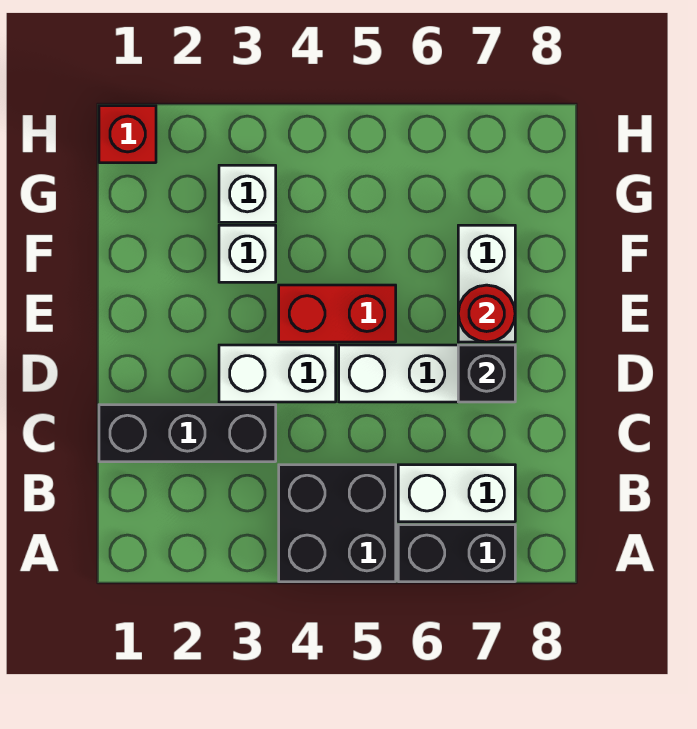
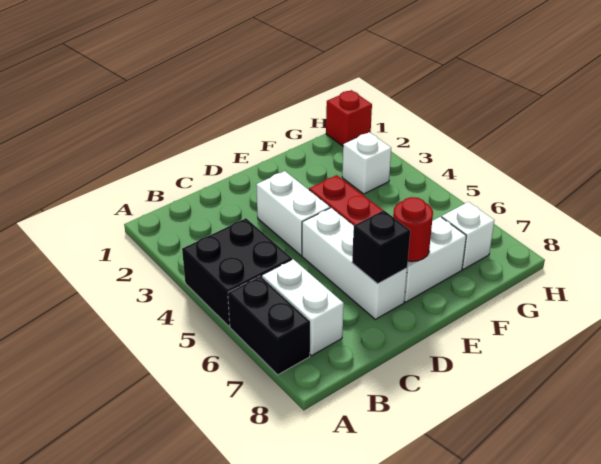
black 1x3 brick [99,405,276,462] -> none
white 1x1 brick [219,225,276,282] -> white 1x1 brick moved to [442,202,494,269]

